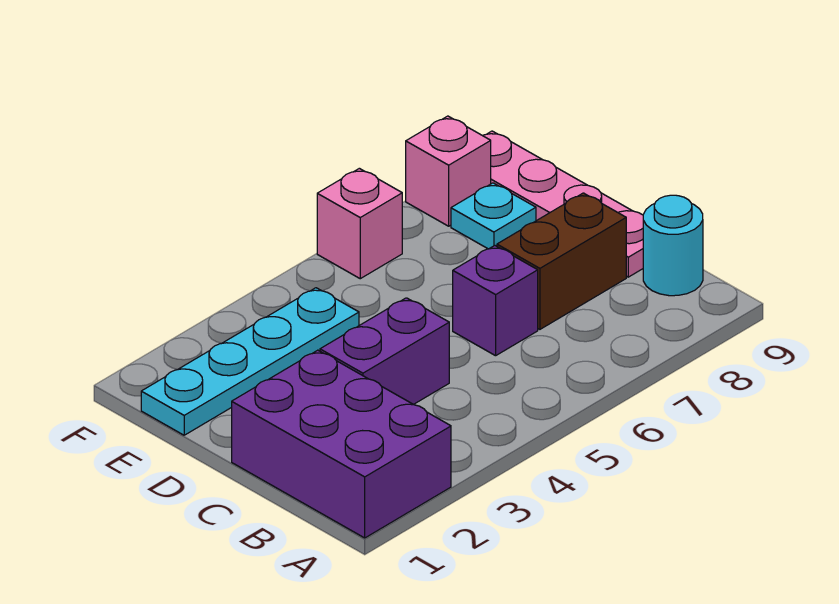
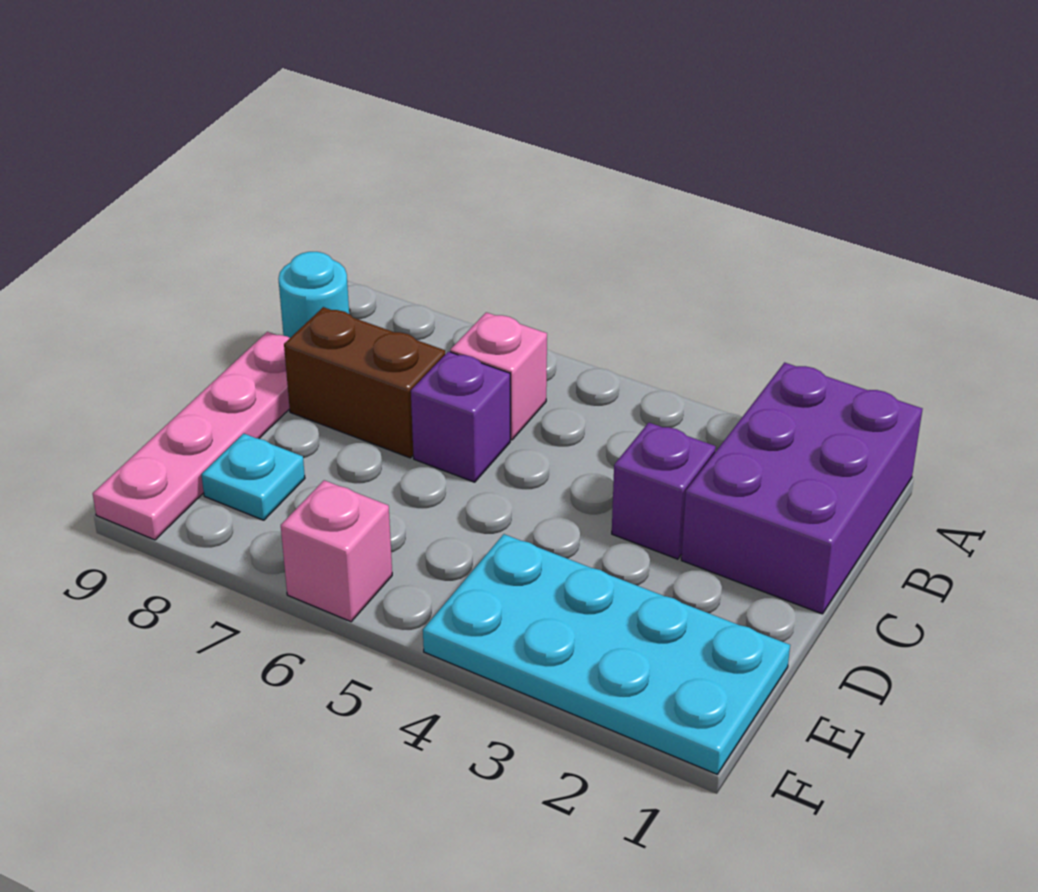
purple 1x2 brick [320,298,449,405] -> purple 1x1 brick [612,423,716,559]
cyan 1x4 plate [141,288,359,435] -> cyan 2x4 plate [423,534,790,774]
pink 1x1 brick [406,116,491,226] -> pink 1x1 brick moved to [450,312,547,440]

